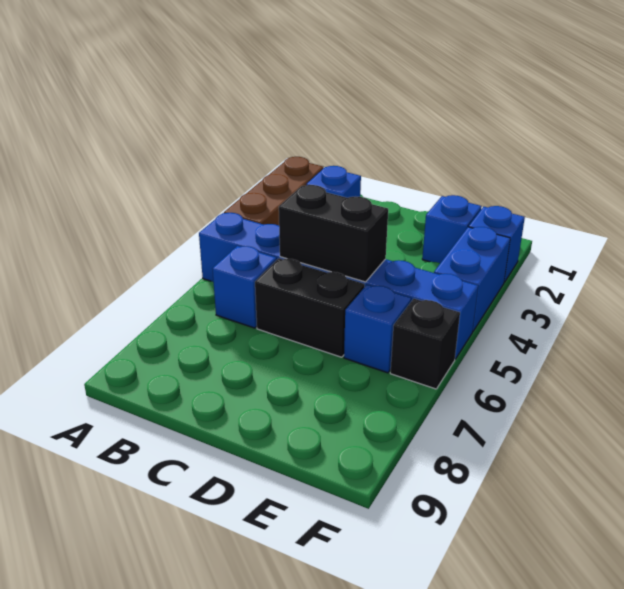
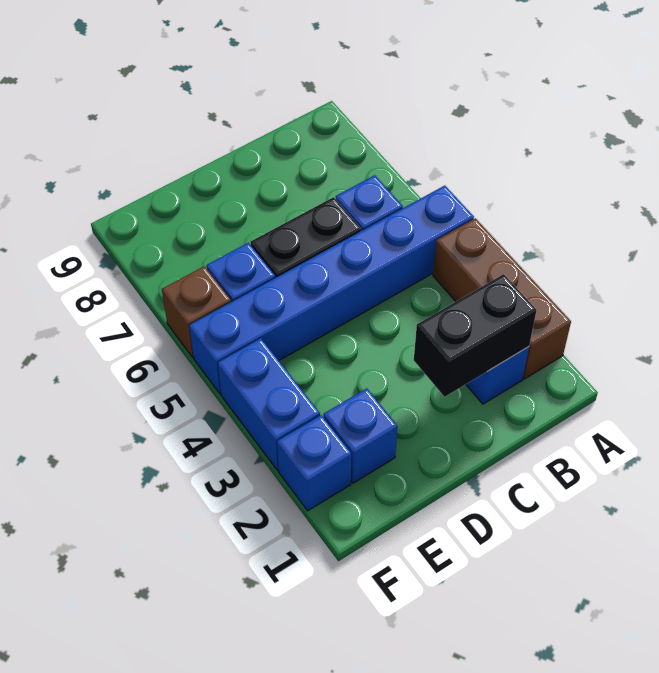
black 1x2 brick [279,185,388,282] -> black 1x2 brick moved to [414,274,537,397]
black 1x1 brick [390,299,460,389] -> brown 1x1 brick [162,266,231,357]

